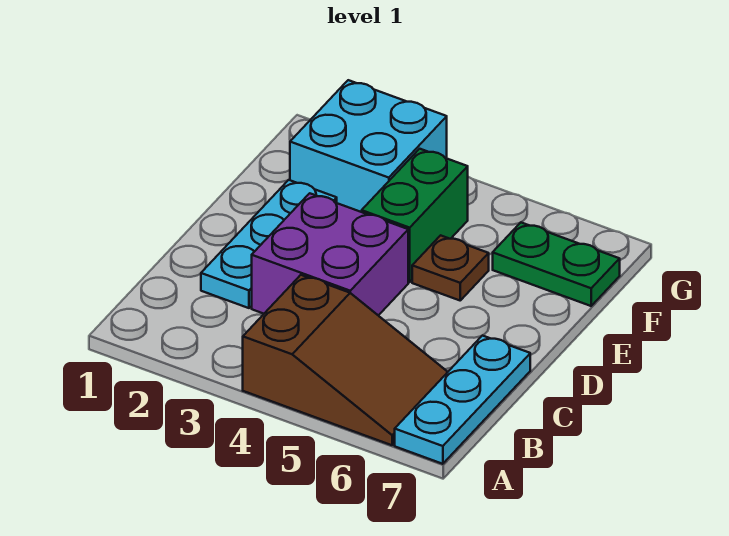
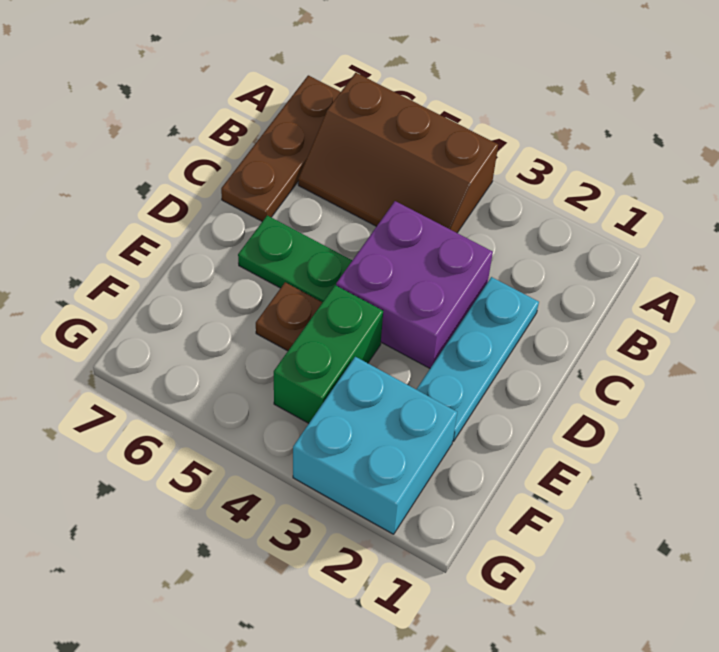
brown 2x3 slope [243,275,447,445] -> brown 2x3 slope turned to [298,73,498,233]
cyan 1x3 plate [395,336,530,464] -> brown 1x3 plate [221,75,340,221]
green 1x2 plate [493,223,620,306] -> green 1x2 plate moved to [238,215,352,302]

